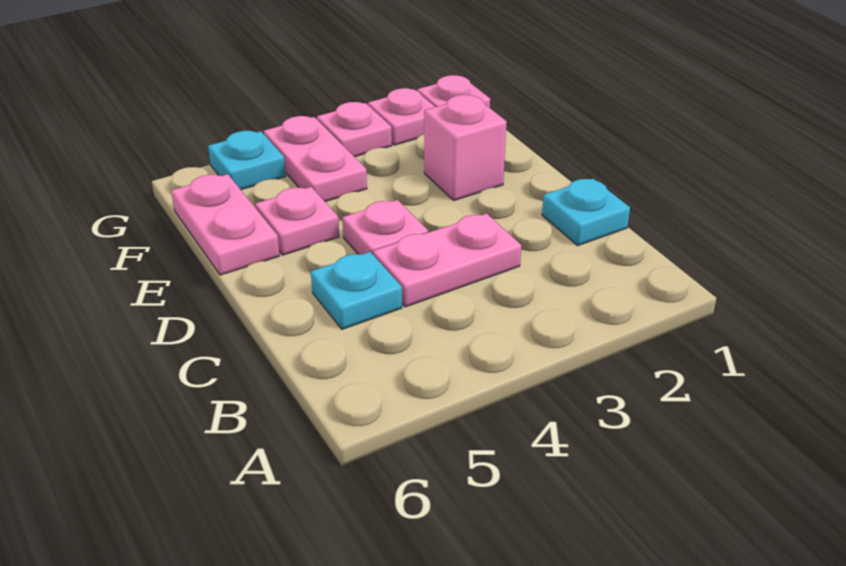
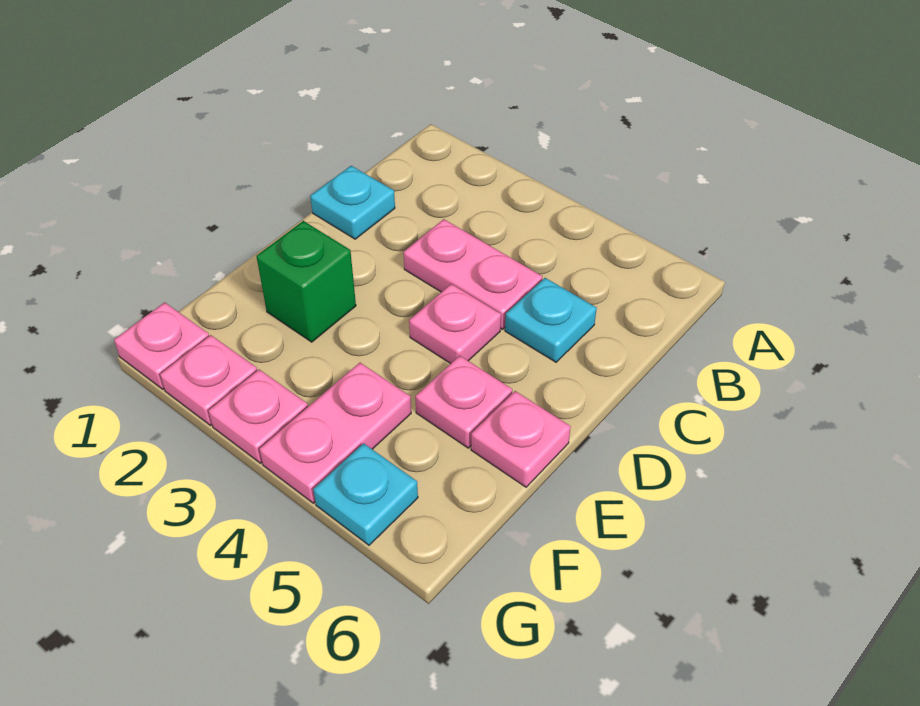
pink 1x1 brick [424,95,507,200] -> green 1x1 brick [256,221,356,342]
pink 1x2 plate [171,174,279,275] -> pink 1x1 plate [471,391,571,487]

